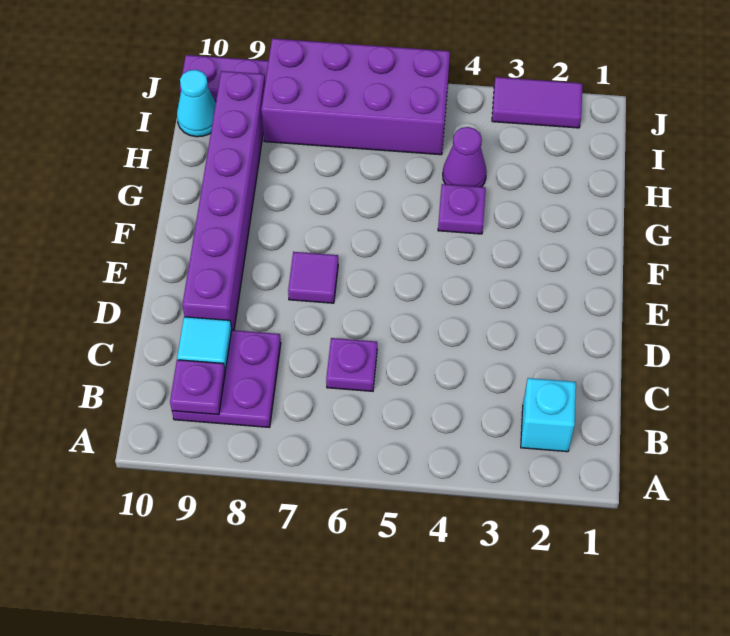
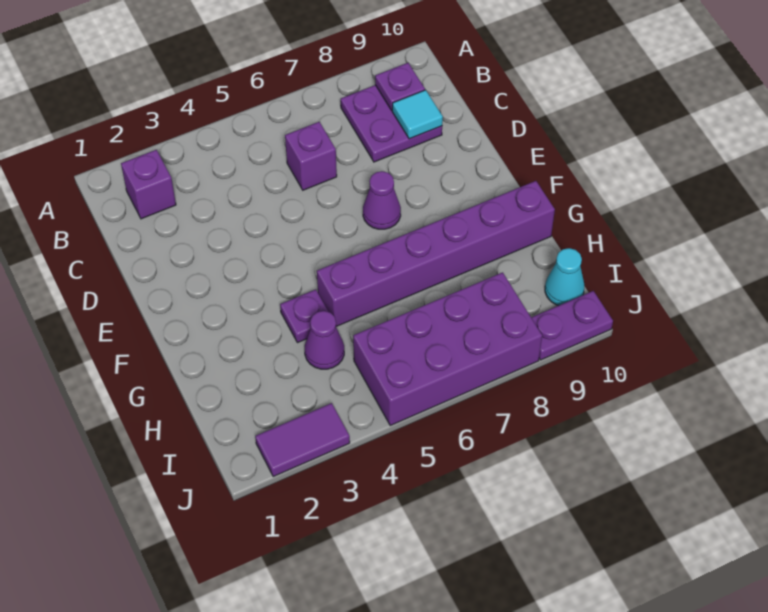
cyan 1x1 brick [521,378,576,452] -> purple 1x1 brick [121,150,176,219]
purple 1x1 plate [326,338,377,391] -> purple 1x1 brick [285,122,337,190]
purple 1x6 brick [182,71,265,330] -> purple 1x6 brick turned to [317,181,555,326]
purple 1x1 tile [288,252,338,303] -> purple 1x1 cone [363,171,401,229]

